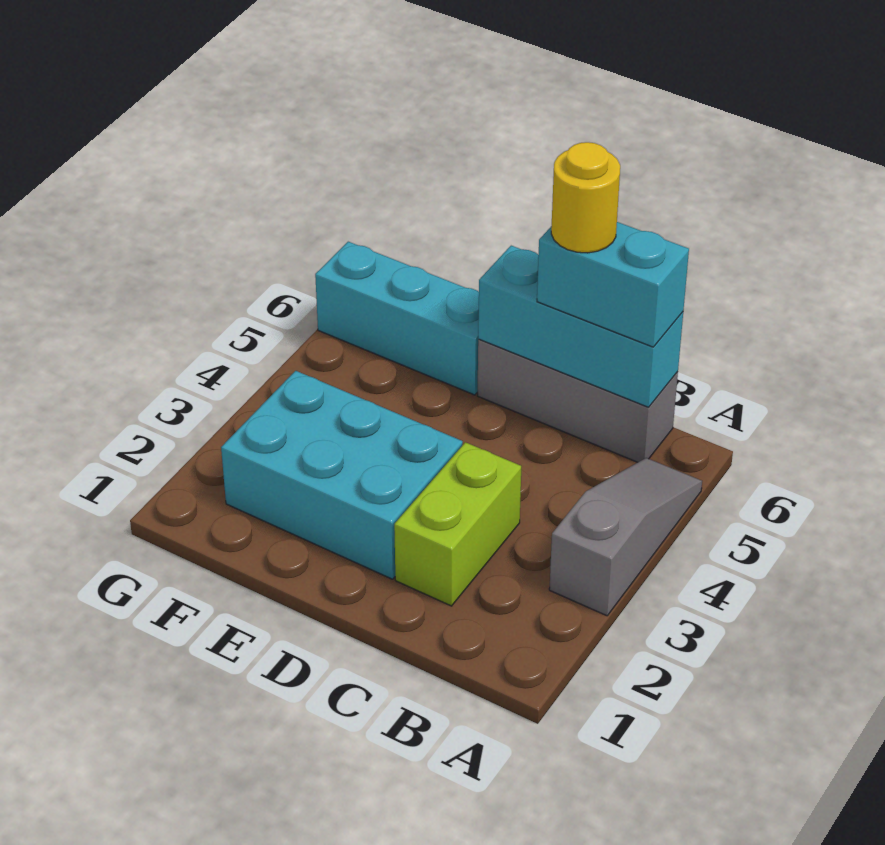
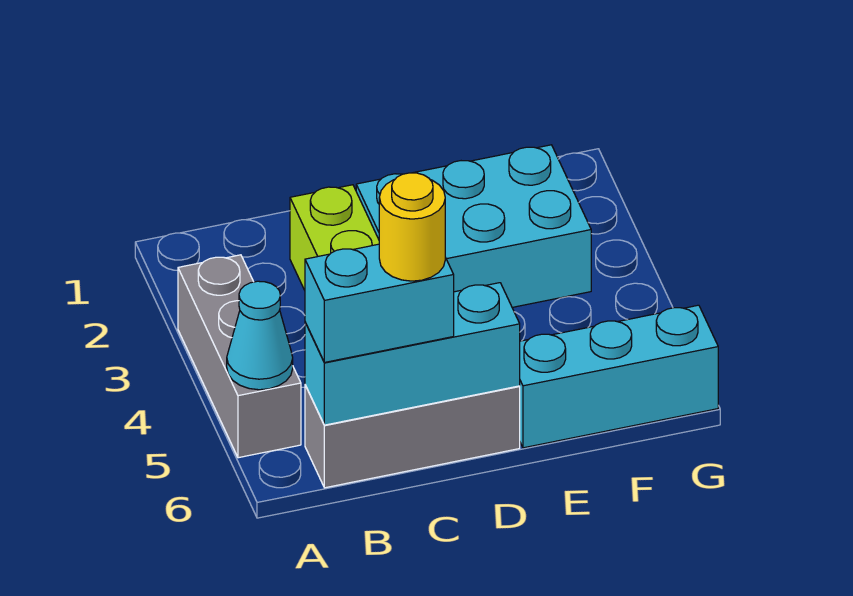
grey 1x3 slope [549,458,702,616] -> grey 1x3 brick [178,255,301,458]
none -> cyan 1x1 cone [227,281,293,390]

